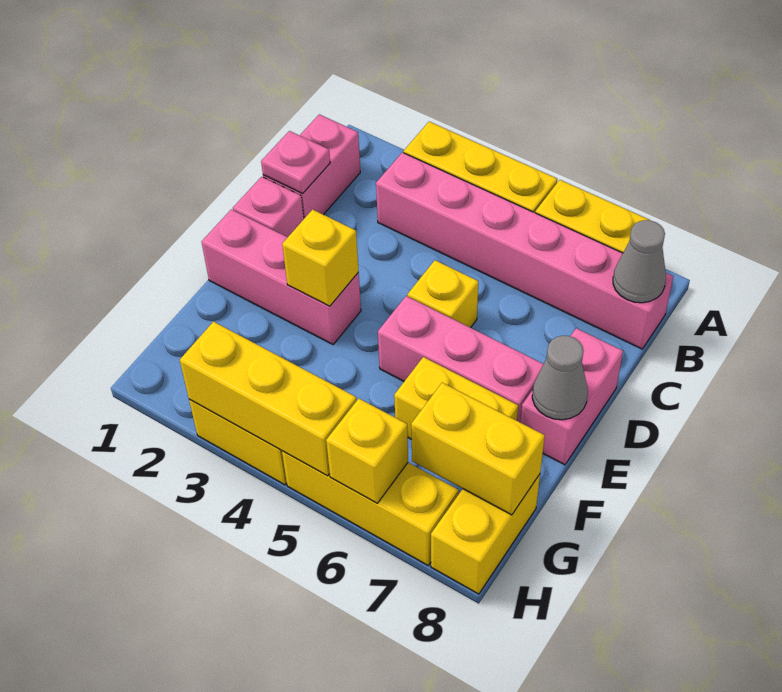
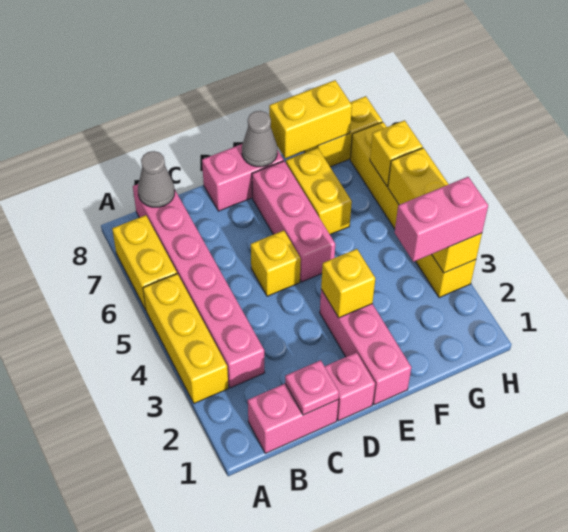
none -> pink 1x2 brick [395,177,488,262]
yellow 1x2 brick [411,383,545,515] -> yellow 1x2 brick turned to [269,80,352,158]

